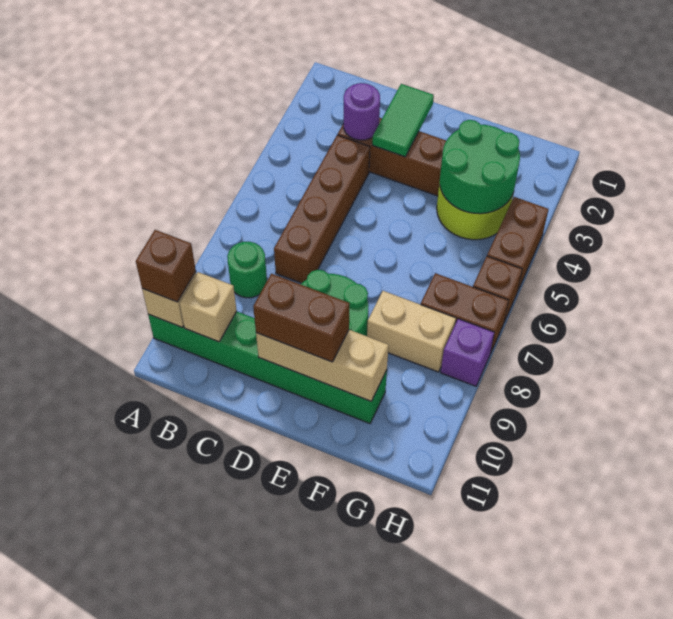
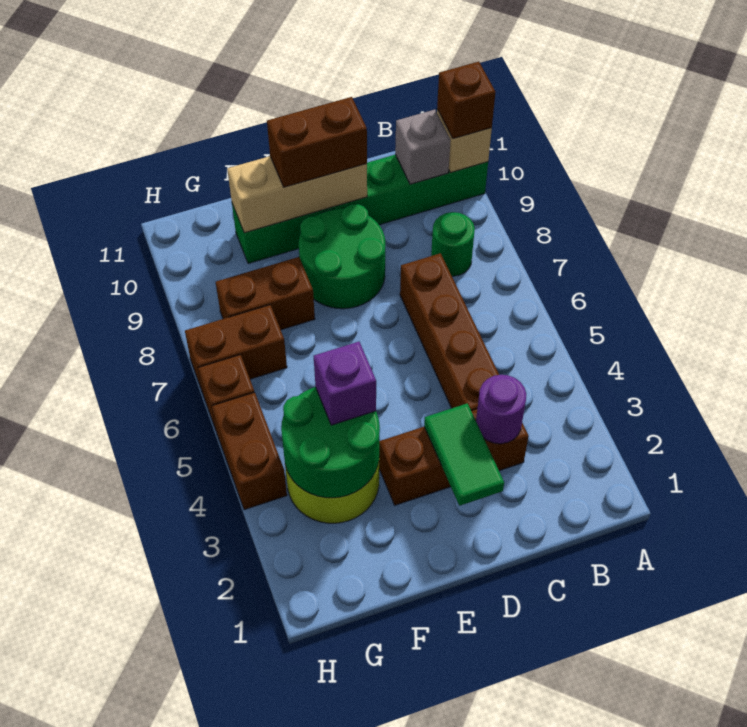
tan 1x1 brick [180,272,237,342] -> grey 1x1 brick [395,110,451,184]
tan 1x2 brick [367,291,456,372] -> brown 1x2 brick [216,257,315,330]
purple 1x1 brick [441,319,494,386] -> purple 1x1 brick moved to [314,342,376,425]

